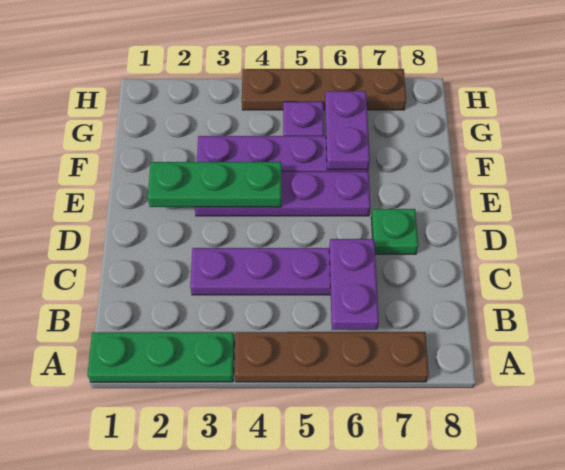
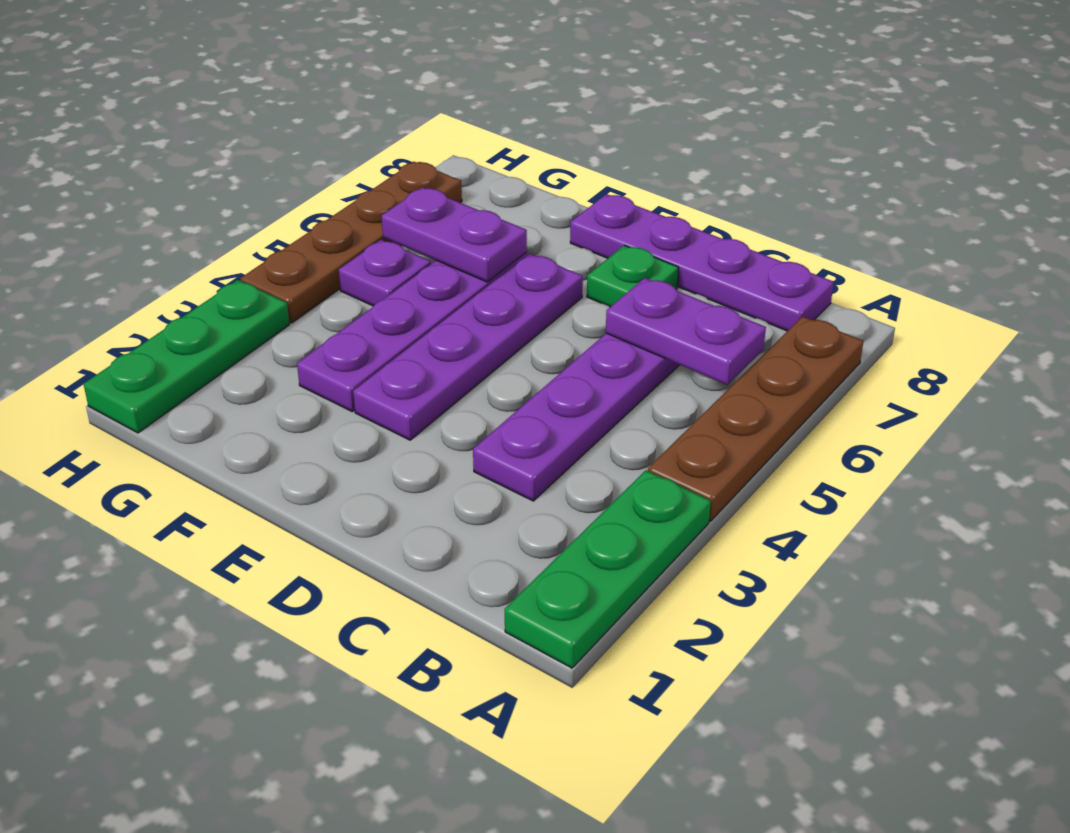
none -> purple 1x4 plate [570,194,834,331]
green 1x3 plate [148,162,281,207] -> green 1x3 plate moved to [84,280,290,433]

